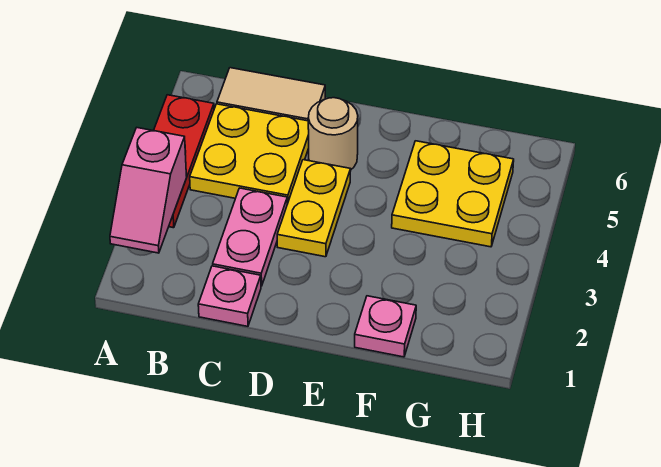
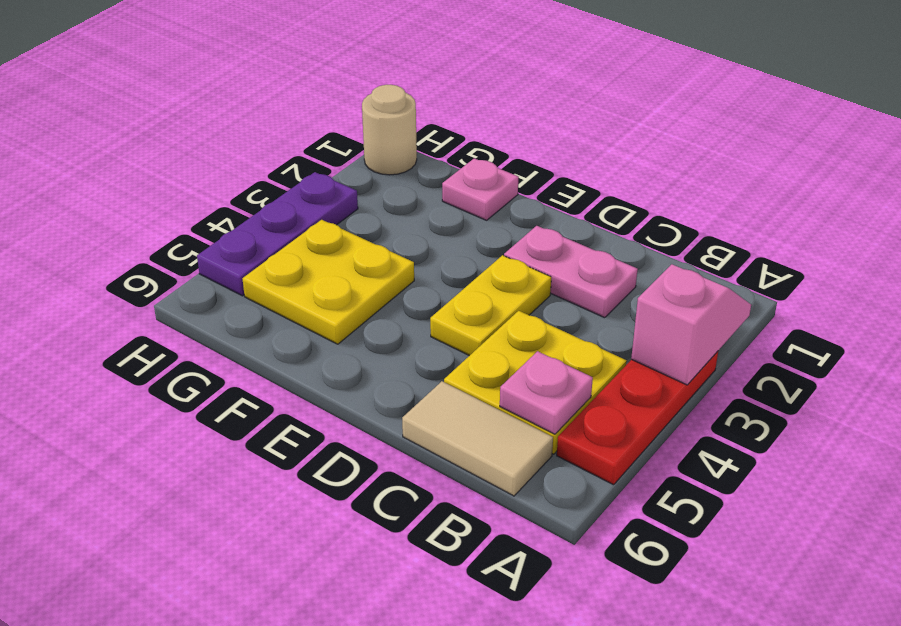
pink 1x1 plate [198,266,261,326] -> pink 1x1 plate moved to [500,351,593,434]
pink 1x2 plate [213,188,287,286] -> pink 1x2 plate turned to [504,226,638,318]
tan 1x1 round brick [308,98,358,169] -> tan 1x1 round brick moved to [362,85,417,175]
none -> purple 1x3 plate [197,172,358,296]

